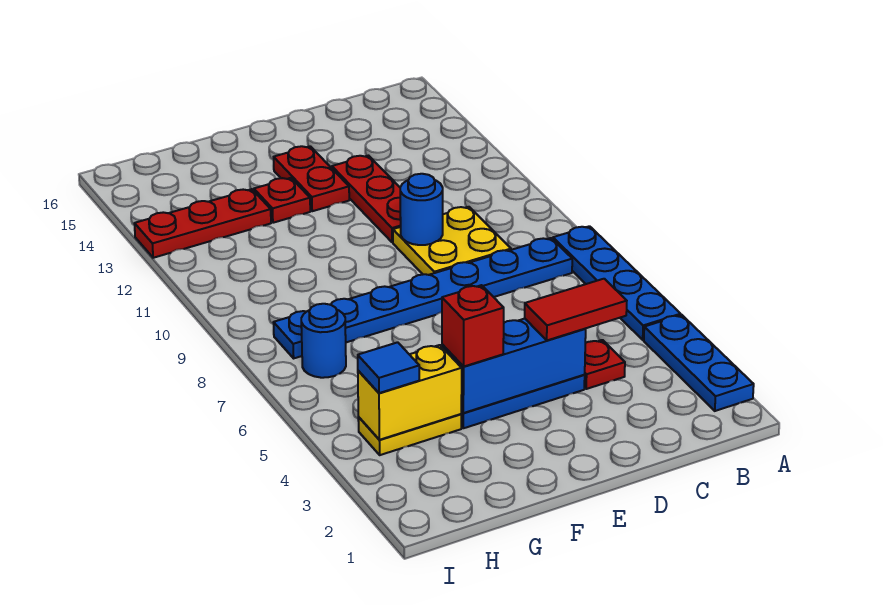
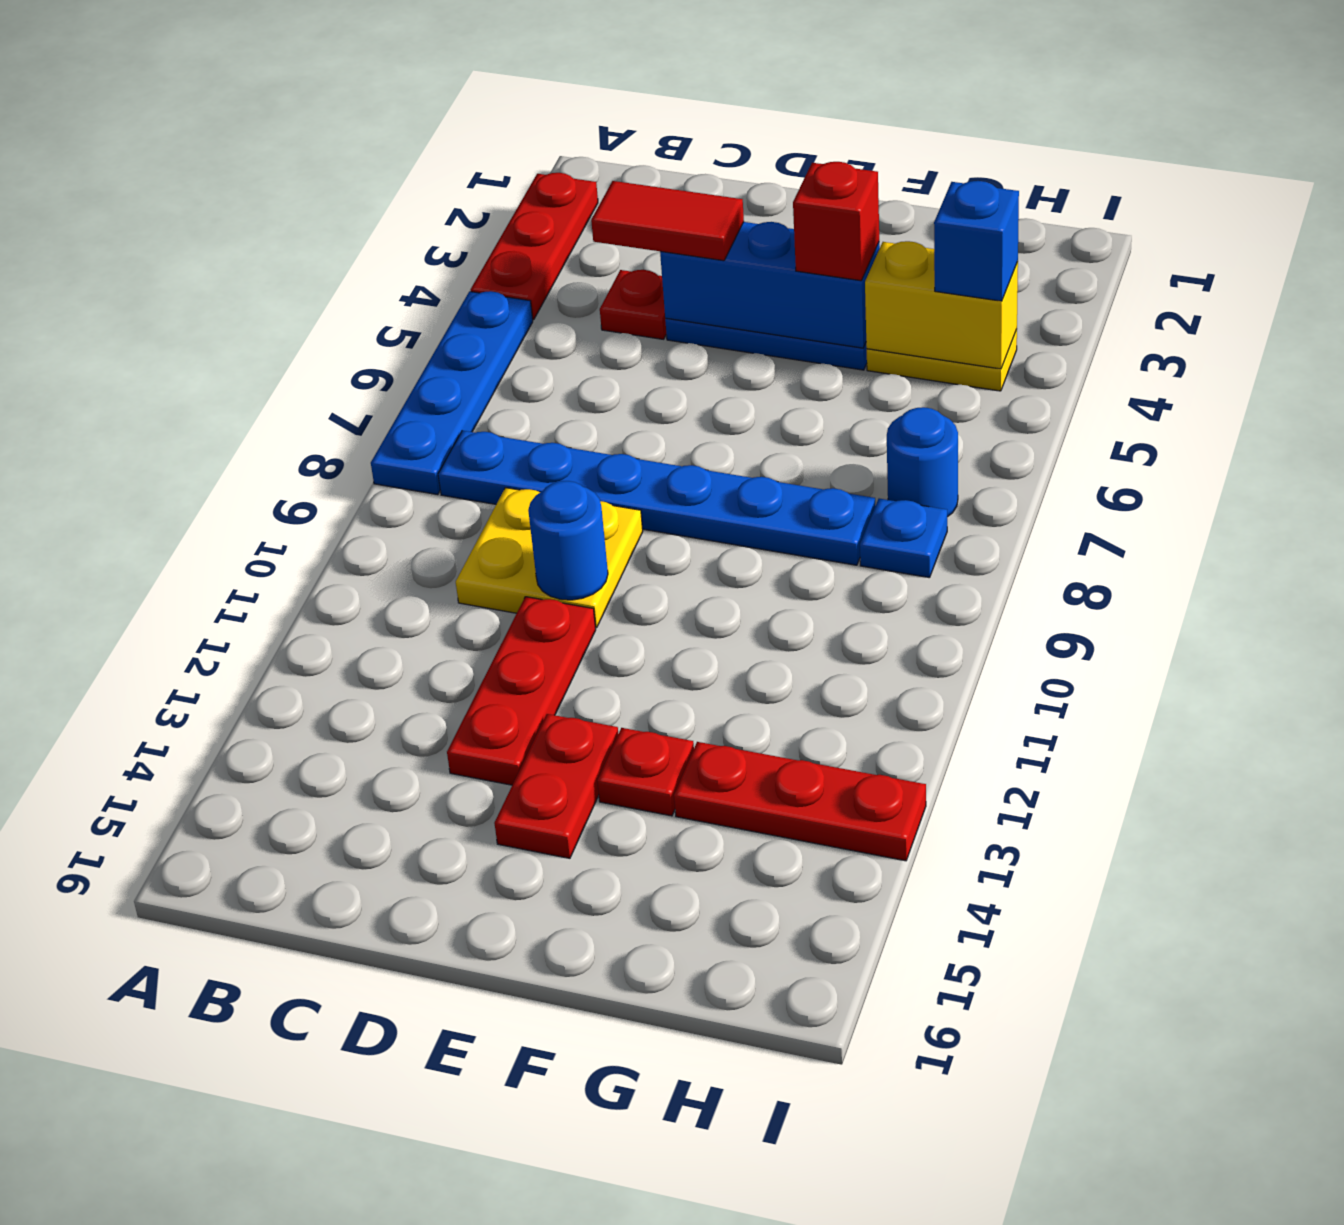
blue 1x3 plate [644,315,754,411] -> red 1x3 plate [471,173,598,320]
blue 1x1 tile [358,342,419,393] -> blue 1x1 brick [934,181,1019,301]

